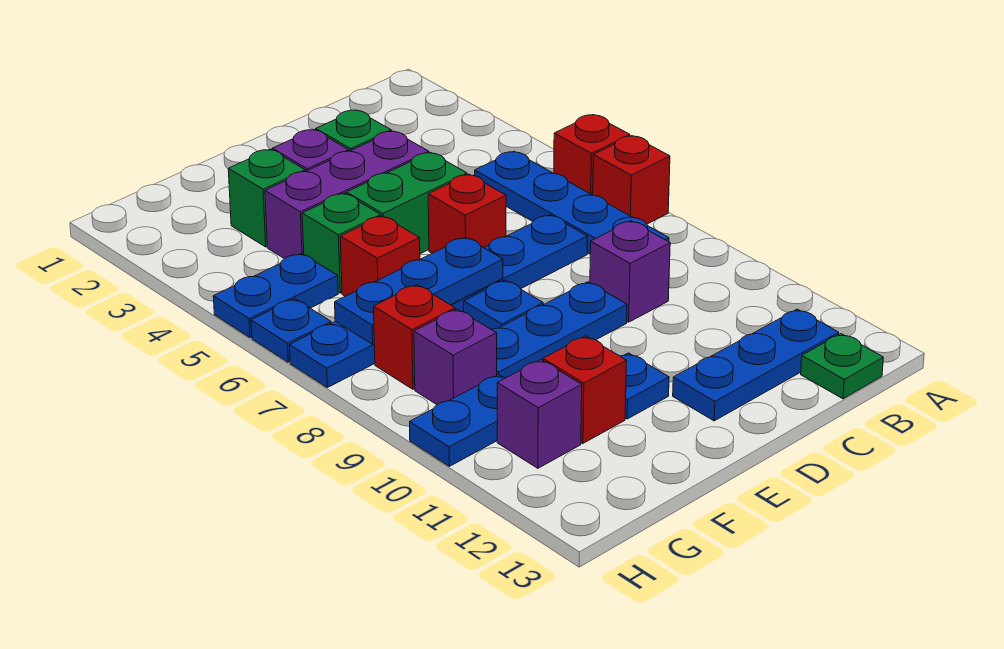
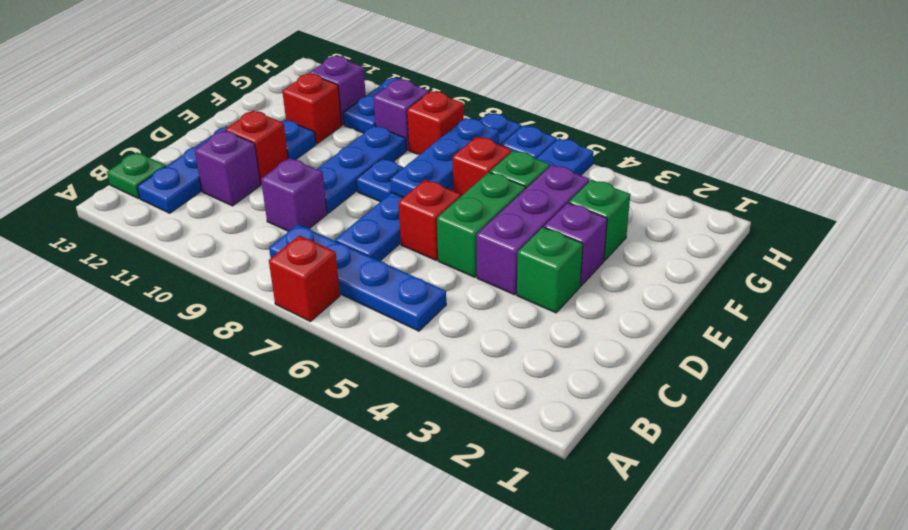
red 1x1 brick [554,115,630,195] -> red 1x1 brick moved to [225,111,288,184]
none -> purple 1x1 brick [195,130,261,206]

